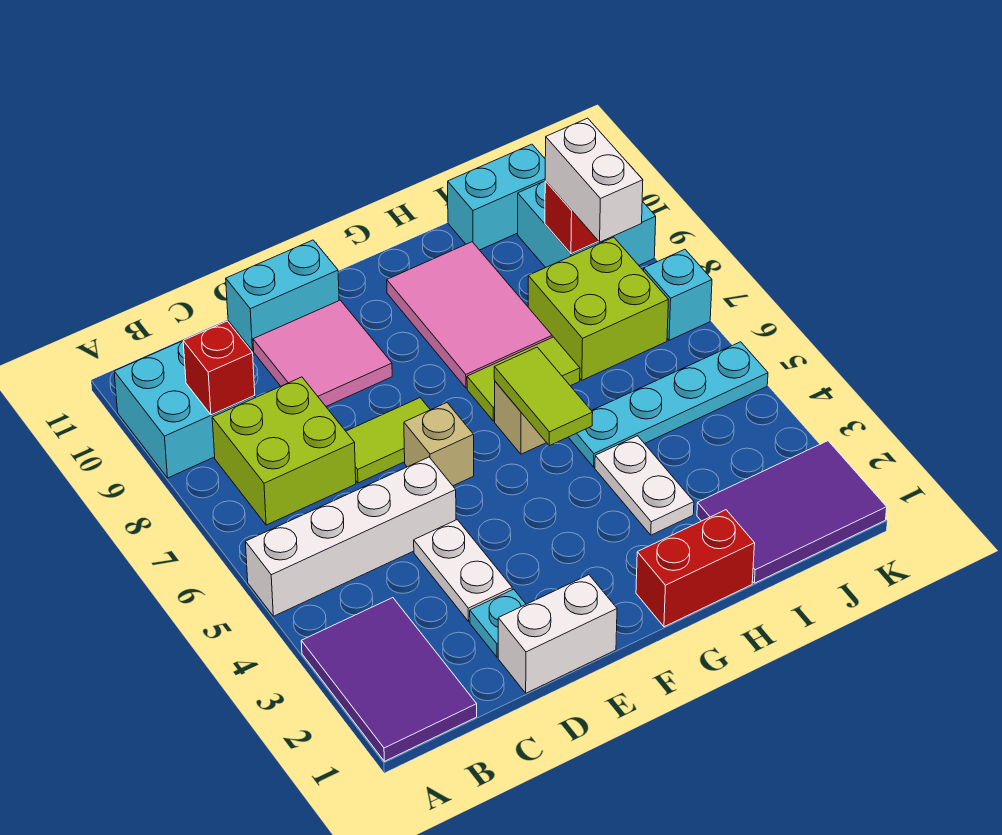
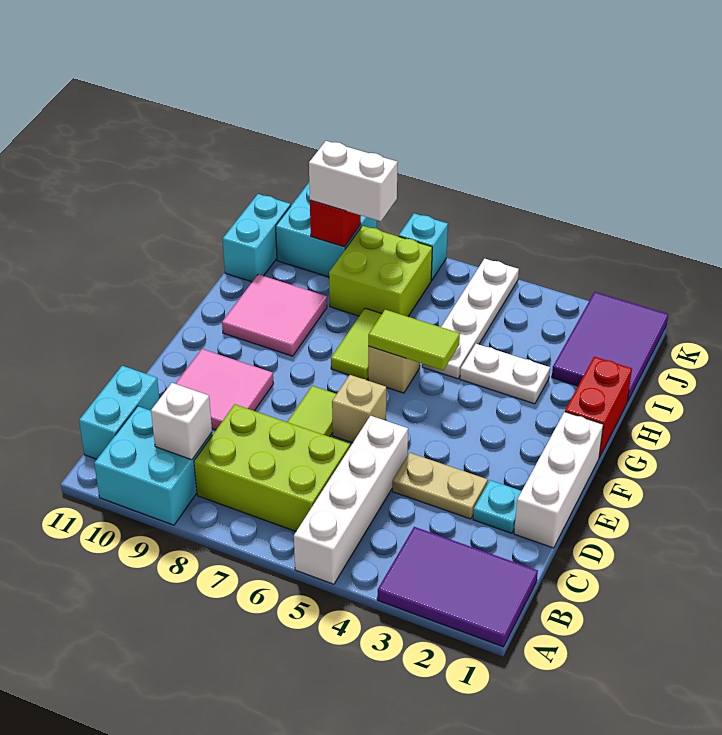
lime 2x2 brick [212,377,356,525] -> lime 2x3 brick [194,404,350,531]
red 1x1 brick [183,321,255,415] -> white 1x1 brick [151,383,212,460]
white 1x2 brick [498,575,617,693] -> white 1x3 brick [514,412,603,548]
white 1x2 plate [414,520,512,621] -> tan 1x2 plate [392,453,488,519]
cyan 1x2 brick [226,240,339,351] -> cyan 1x2 brick moved to [79,366,160,459]
pink 2x3 tile [387,242,552,388] -> pink 2x2 tile [222,274,327,356]
cyan 1x4 plate [568,342,768,467] -> white 1x4 plate [422,259,519,379]

